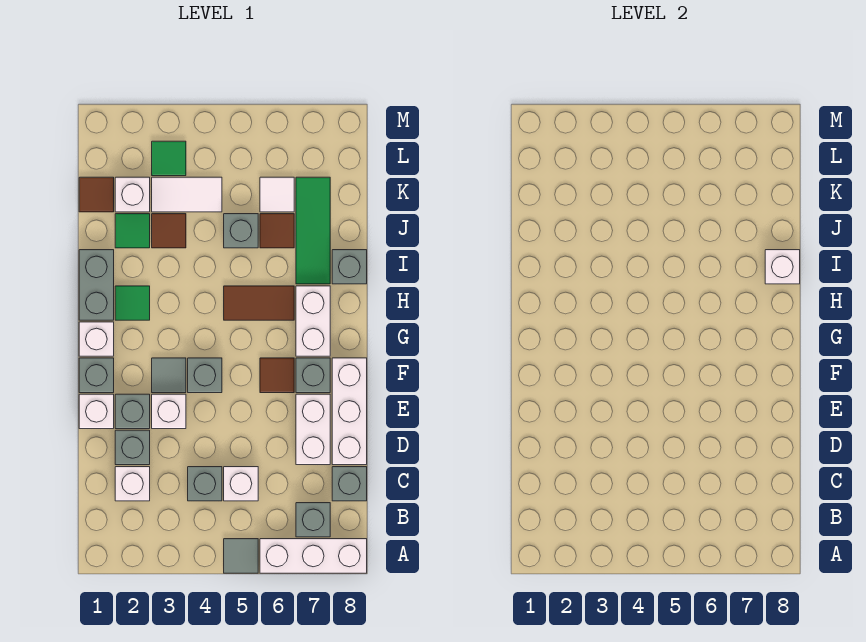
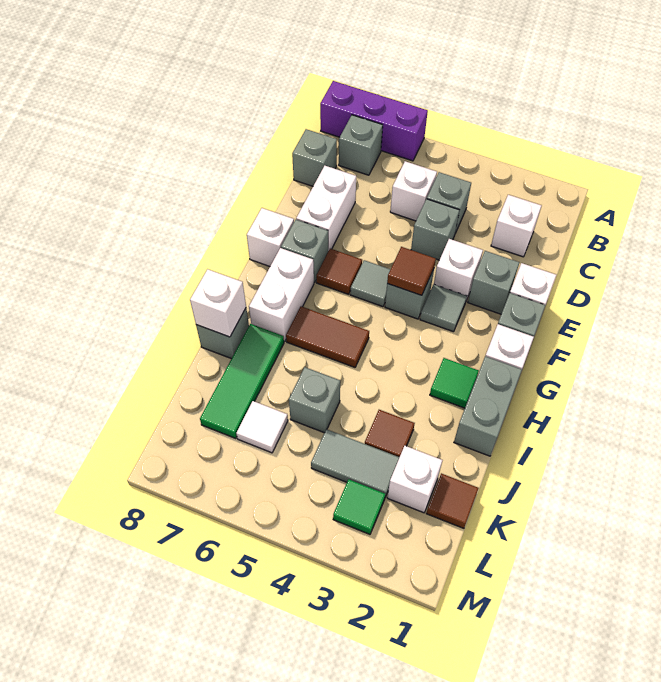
grey 1x1 tile [224,539,258,573] -> grey 1x1 tile moved to [350,260,390,307]
white 1x3 brick [260,539,367,573] -> purple 1x3 brick [320,81,428,161]
grey 1x1 brick [115,430,150,465] -> grey 1x1 brick moved to [411,199,459,260]
white 1x3 brick [332,358,367,465] -> white 1x1 brick [247,208,294,266]
green 1x1 tile [115,214,150,248] -> none
brown 1x1 tile [260,214,294,248] -> brown 1x1 tile moved to [387,247,436,295]
white 1x2 tile [152,177,222,212] -> grey 1x2 tile [311,429,399,497]

